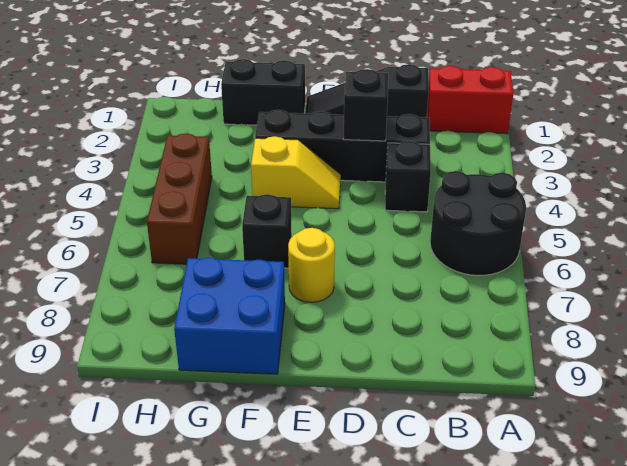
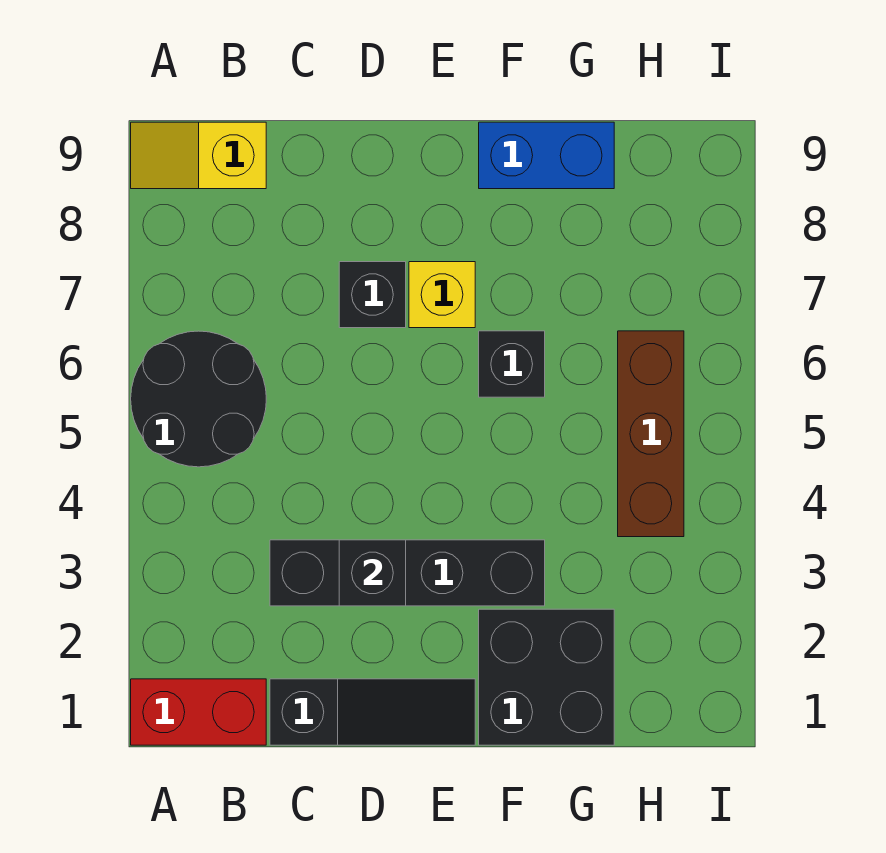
black 1x1 brick [385,141,431,212] -> black 1x1 brick moved to [339,262,406,328]
yellow 1x2 slope [251,136,341,209] -> yellow 1x2 slope moved to [131,122,266,189]
yellow 1x1 round brick [288,228,335,302] -> yellow 1x1 brick [409,262,475,328]
black 1x2 brick [221,59,305,125] -> black 2x2 brick [479,609,614,745]
blue 2x2 brick [174,258,285,374] -> blue 1x2 brick [479,122,614,189]

